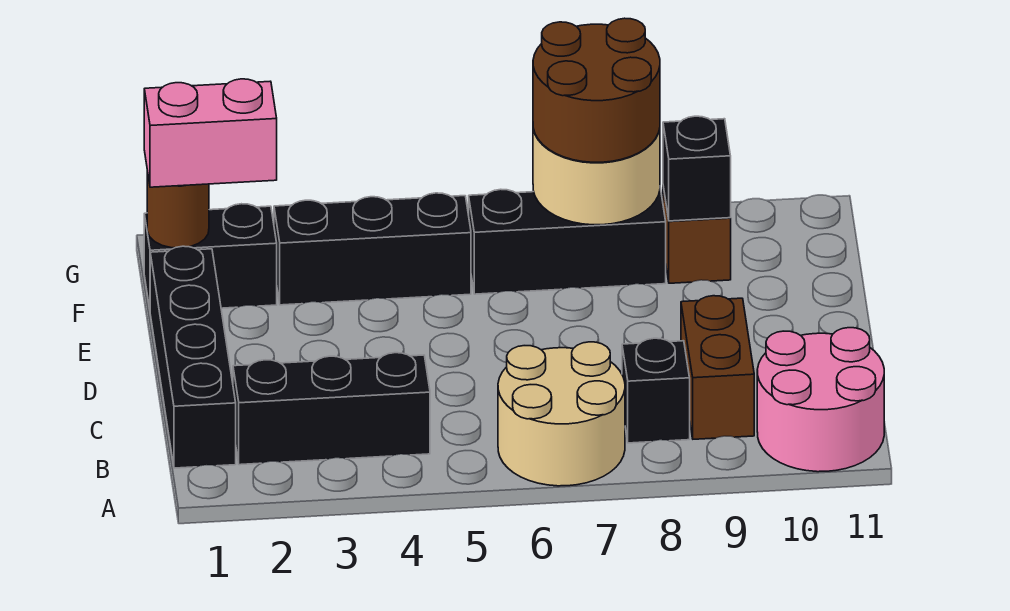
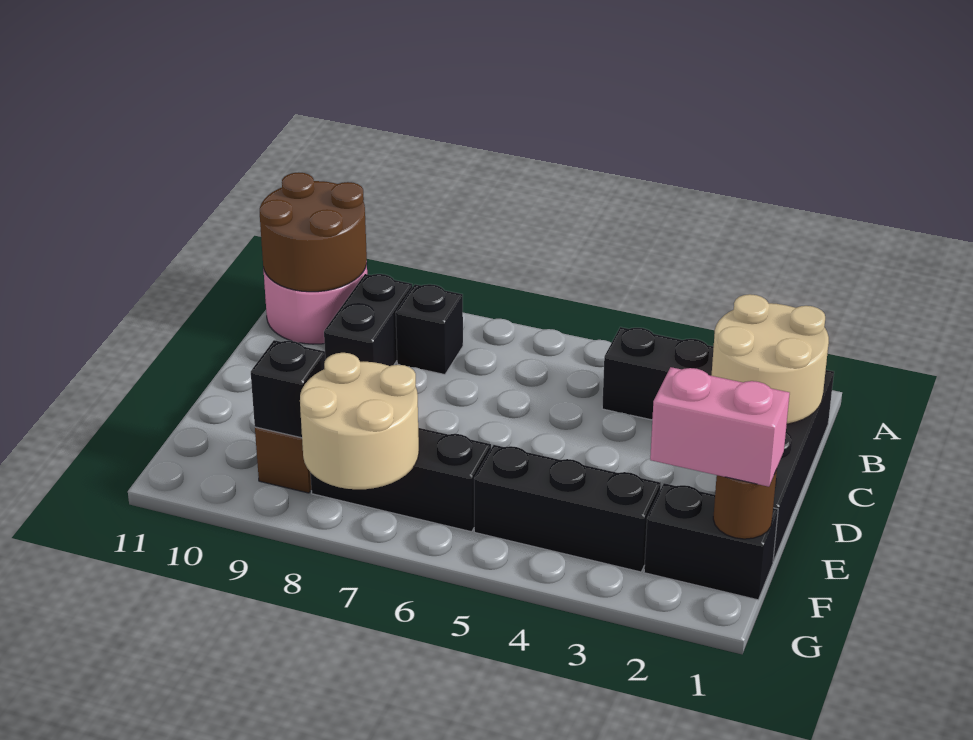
tan 2x2 round brick [498,342,625,486] -> tan 2x2 round brick moved to [711,294,829,424]
brown 1x2 brick [681,296,754,439] -> black 1x2 brick [324,274,412,366]
brown 2x2 round brick [533,18,660,162] -> brown 2x2 round brick moved to [260,172,367,292]

